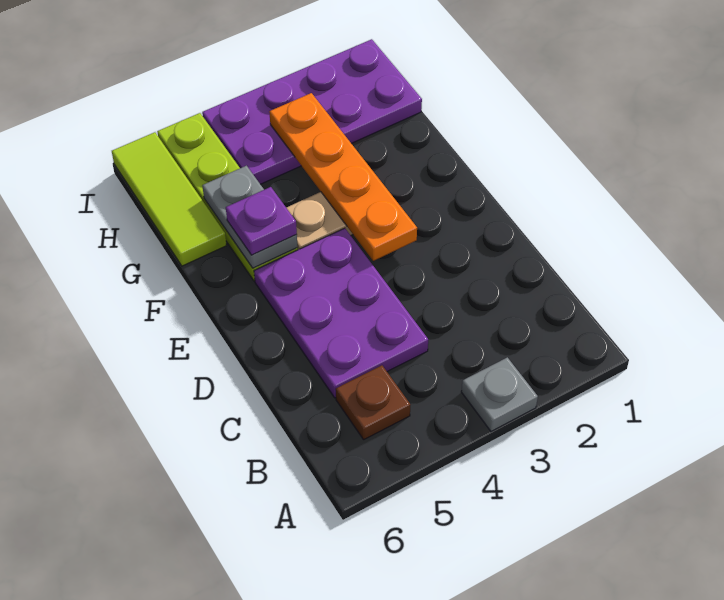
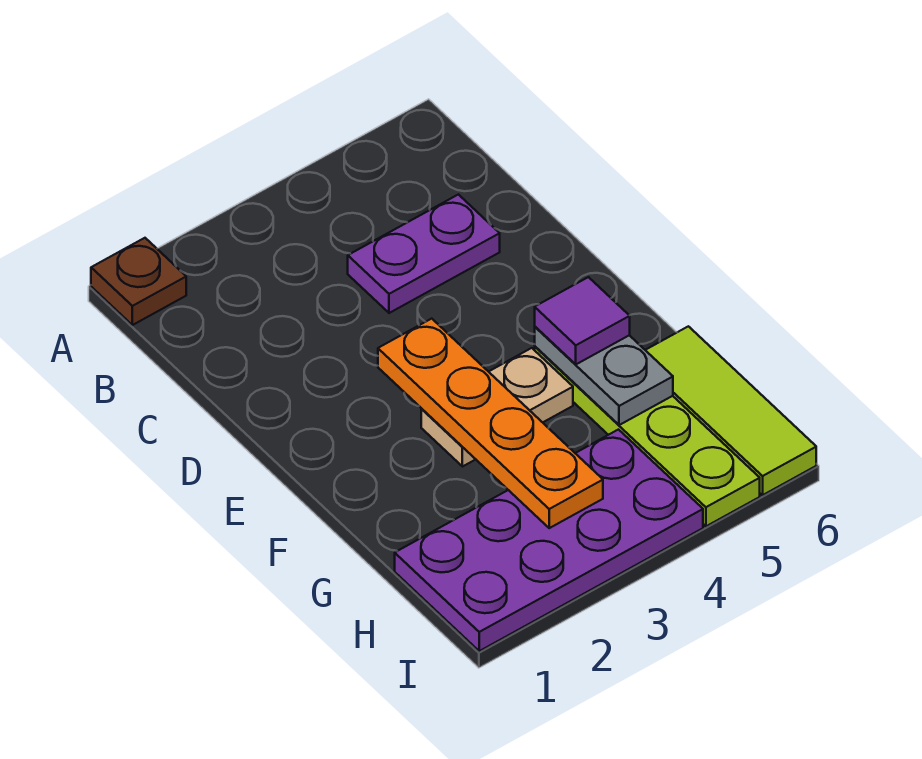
grey 1x1 plate [461,357,538,431] -> none
brown 1x1 plate [336,365,410,439] -> brown 1x1 plate moved to [91,238,186,325]
purple 2x3 plate [254,228,428,398] -> purple 1x2 plate [348,195,500,313]
purple 1x1 plate [226,187,297,255] -> purple 1x1 tile [535,277,630,364]

